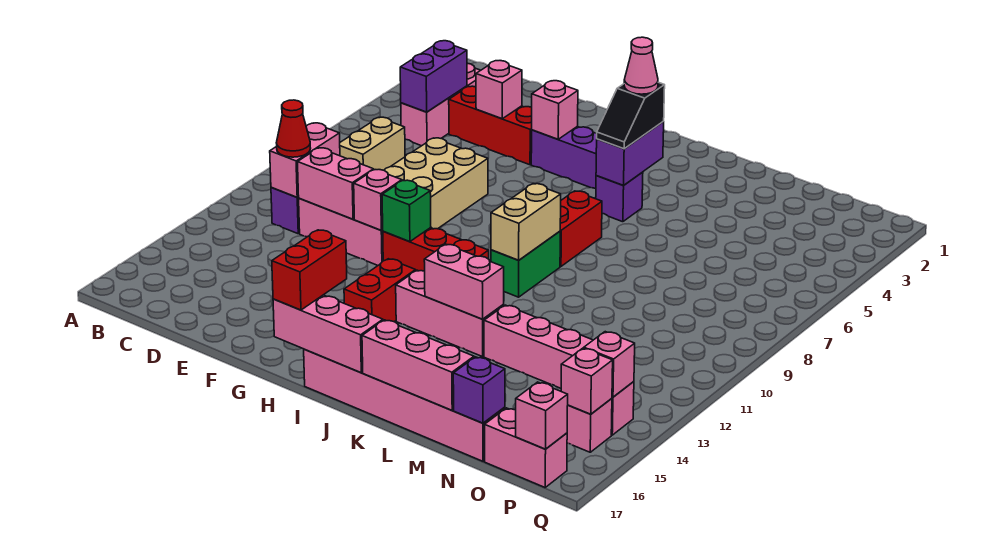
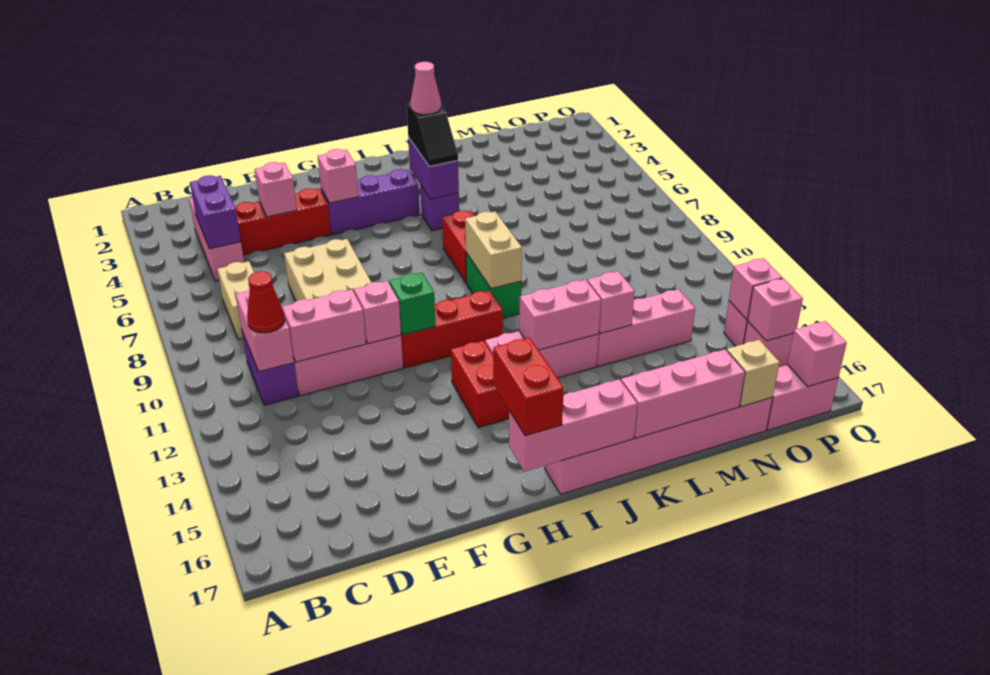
none -> pink 1x1 brick [587,271,635,333]
purple 1x1 brick [453,357,505,423] -> tan 1x1 brick [727,340,780,407]

